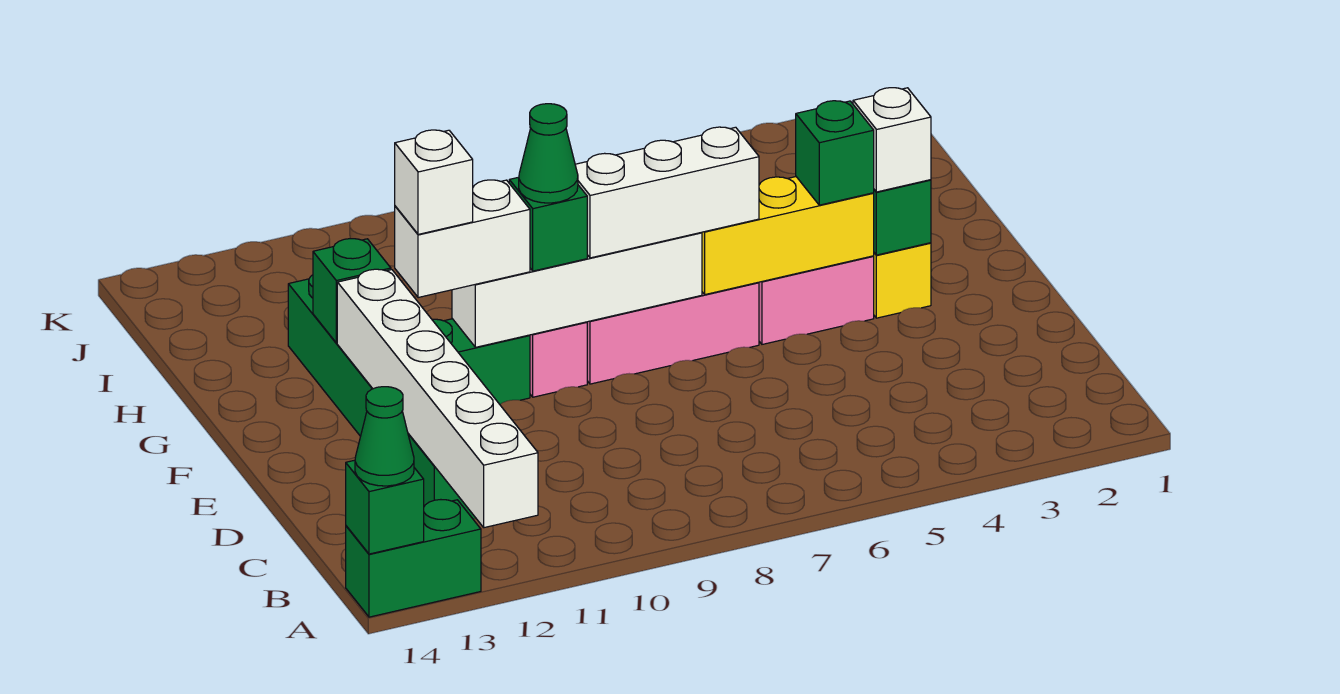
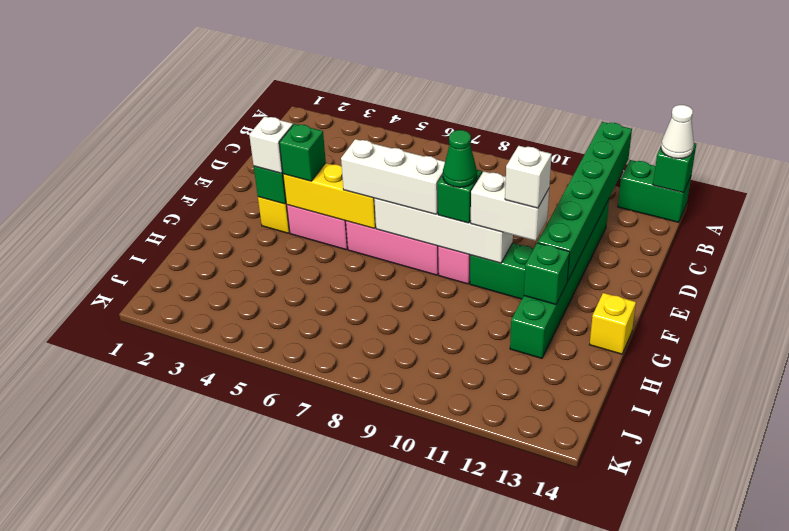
white 1x6 brick [337,269,538,528] -> green 1x6 brick [538,122,632,281]
green 1x1 cone [355,387,414,486] -> white 1x1 cone [661,105,694,159]
none -> yellow 1x1 brick [589,293,636,354]

